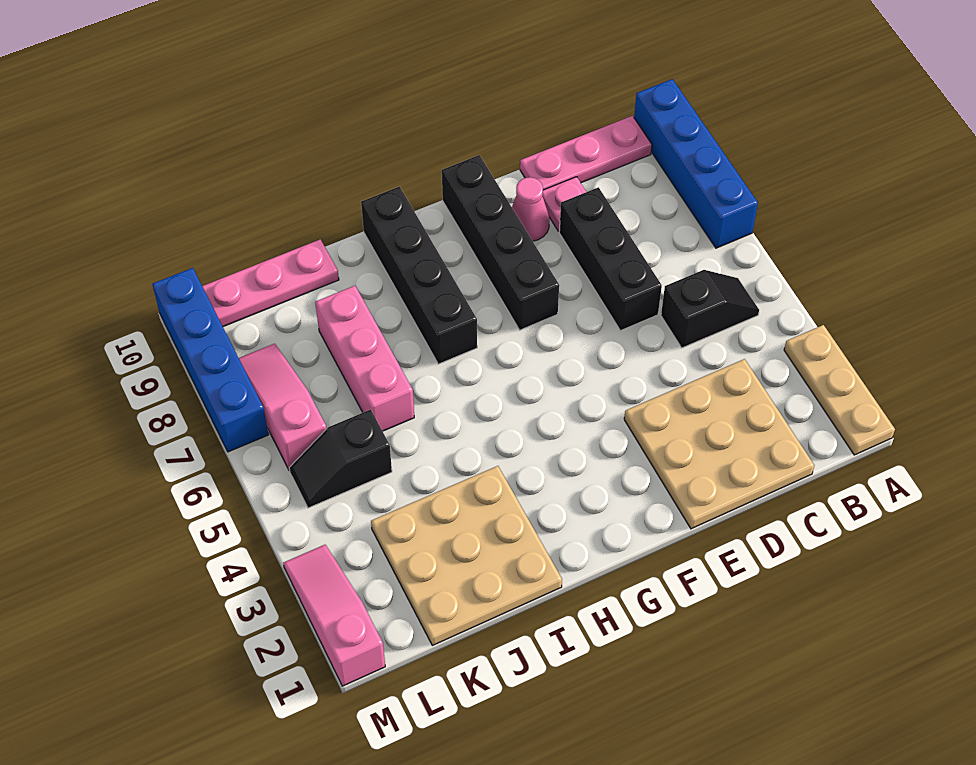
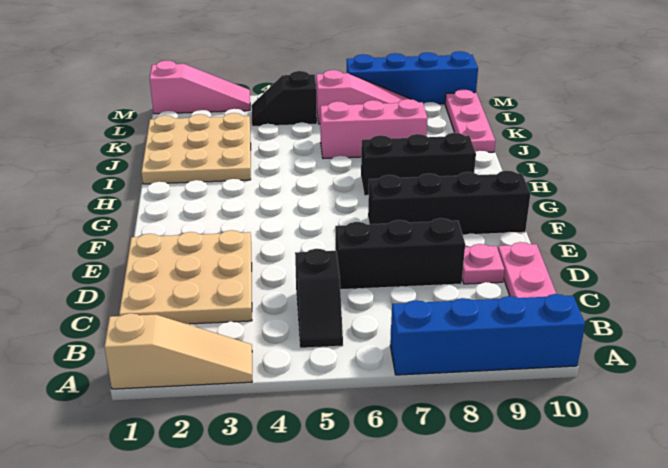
tan 1x3 plate [784,325,895,455] -> tan 1x3 slope [104,313,252,389]
pink 1x1 cone [512,177,549,241] -> none
black 1x4 brick [361,187,477,364] -> black 1x3 brick [361,133,476,196]
black 1x2 slope [289,410,392,508] -> black 1x2 slope turned to [251,71,317,126]

